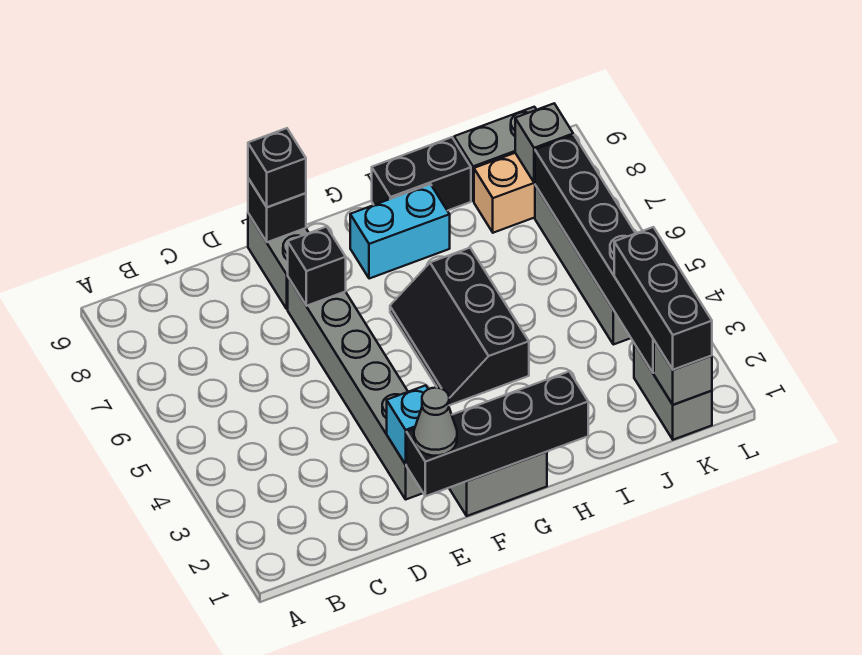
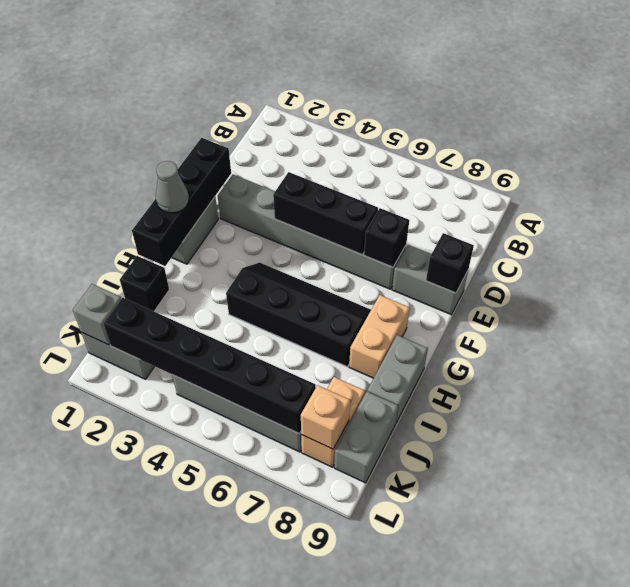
grey 1x1 cone [414,388,457,456] -> grey 1x1 cone moved to [156,161,189,213]
cyan 1x1 brick [387,385,428,464] -> none
black 1x1 brick [248,128,306,207] -> black 1x1 brick moved to [120,256,169,311]
black 2x3 slope [390,248,529,405] -> black 2x4 slope [226,262,371,367]
cyan 1x2 brick [350,184,450,279] -> tan 1x2 brick [349,295,410,378]
black 1x2 brick [372,137,471,211] -> grey 1x2 brick [367,335,428,423]
black 1x3 brick [614,227,712,370] -> black 1x3 brick moved to [273,172,378,255]
grey 1x1 brick [515,104,573,183] -> tan 1x1 brick [301,385,350,449]

